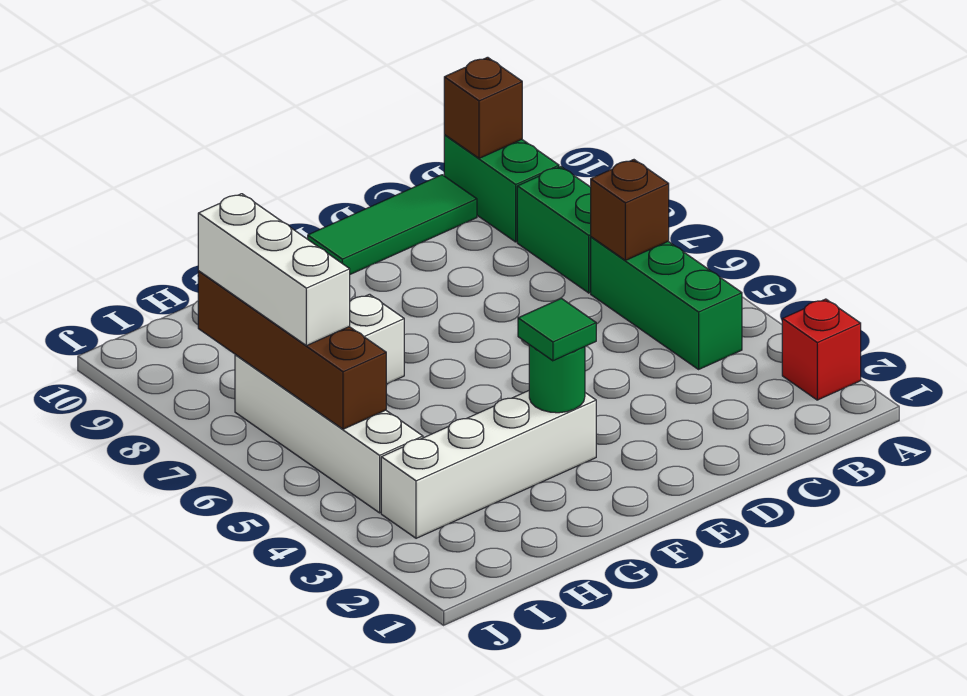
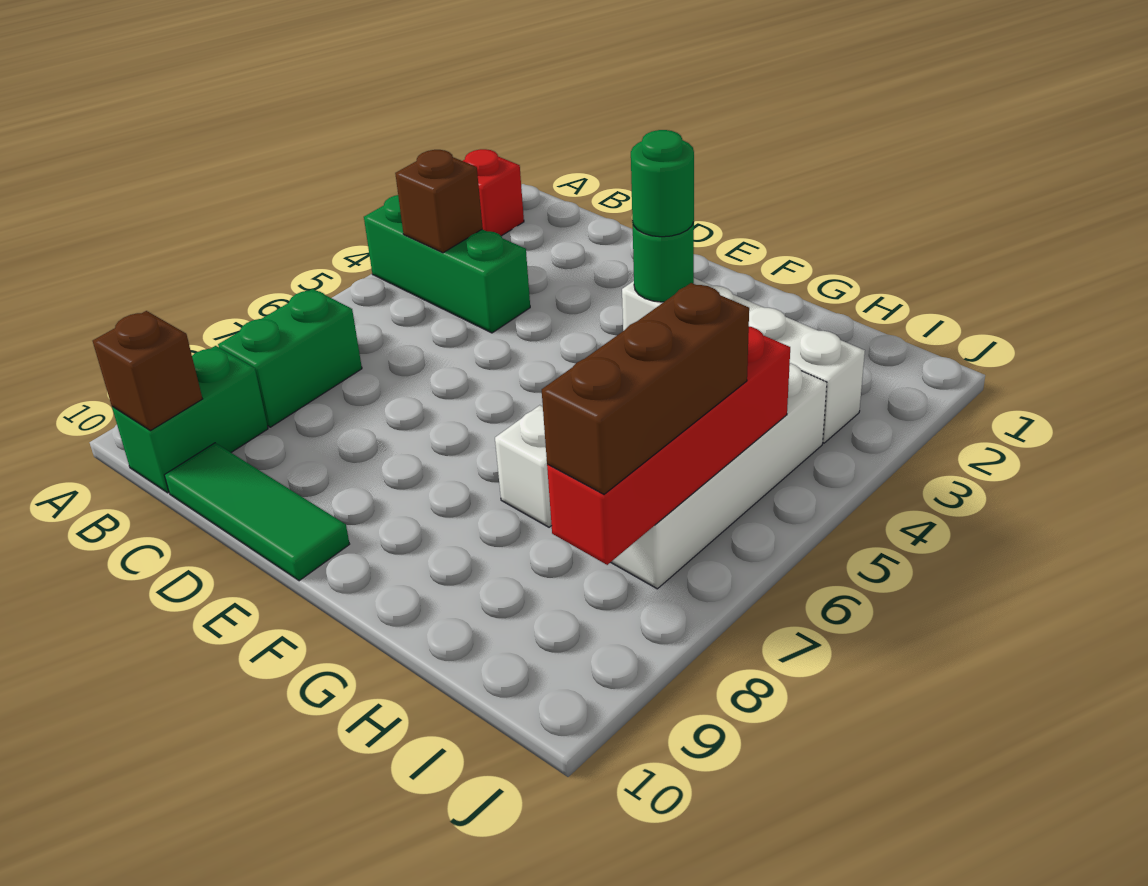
green 1x3 brick [591,237,742,369] -> green 1x3 brick turned to [364,195,530,333]
brown 1x1 brick [591,160,669,260] -> brown 1x1 brick moved to [395,150,483,253]
green 1x1 tile [518,298,596,361] -> green 1x1 round brick [631,130,694,237]
brown 1x4 brick [198,271,386,429] -> red 1x4 brick [547,327,790,565]
white 1x3 brick [198,194,350,346] -> brown 1x3 brick [542,283,749,494]

